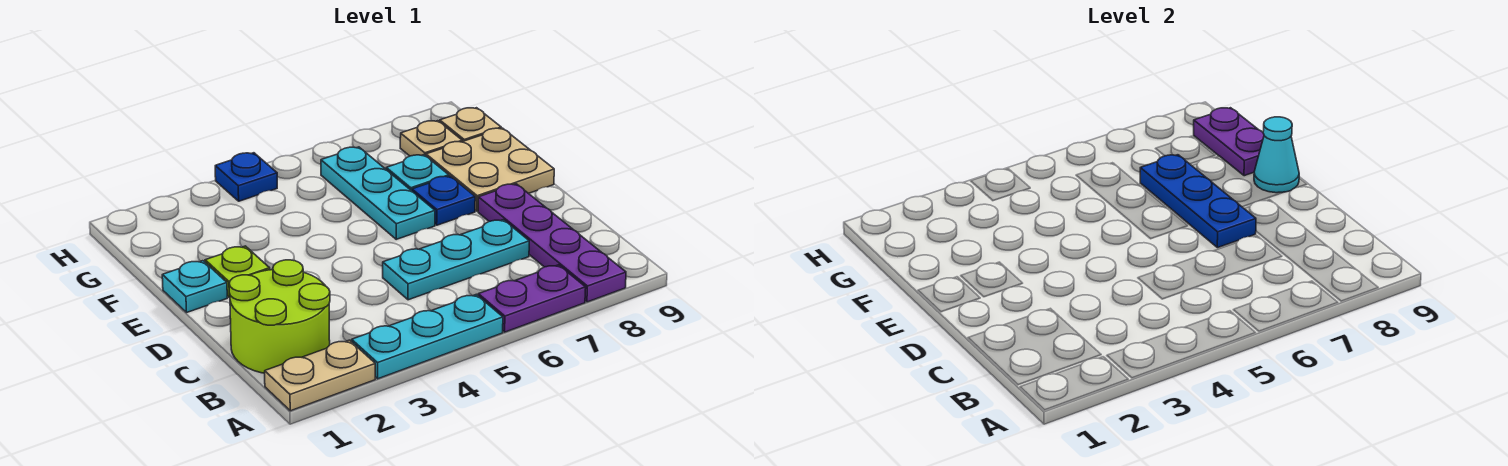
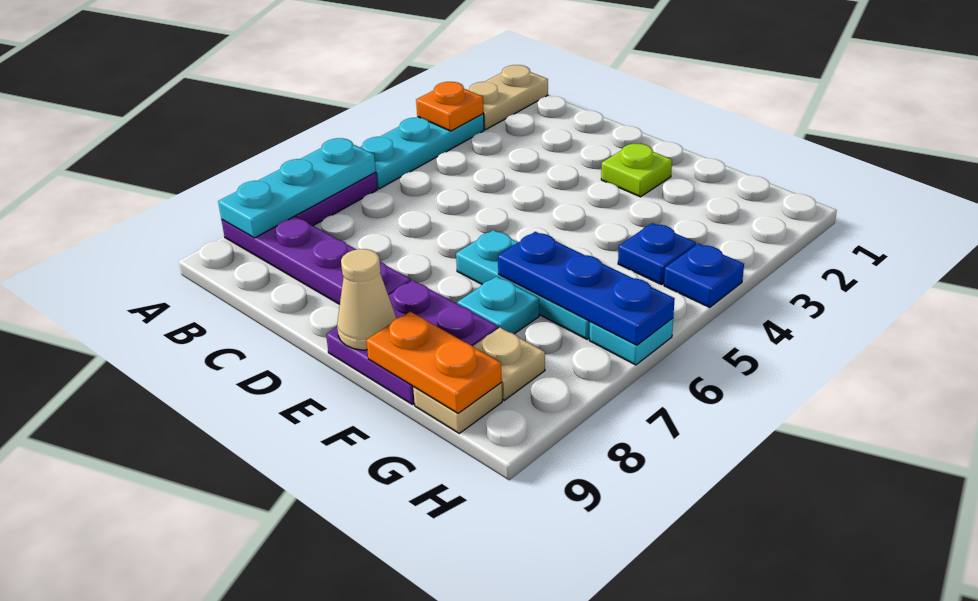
none -> orange 1x1 plate [416,82,483,131]
lime 2x2 round brick [229,260,330,373] -> none
cyan 1x3 plate [383,220,529,300] -> cyan 1x3 plate moved to [218,138,376,238]
blue 1x3 plate [1140,155,1256,248] -> blue 1x3 plate moved to [498,232,675,345]
cyan 1x1 plate [162,261,227,312] -> cyan 1x1 plate moved to [589,318,673,365]
blue 1x1 plate [412,176,475,225] -> blue 1x1 plate moved to [618,223,696,285]
tan 2x2 plate [426,128,554,211] -> purple 2x2 plate [326,280,498,405]
cyan 1x1 cone [1254,117,1299,193] -> tan 1x1 cone [337,249,396,350]
purple 1x2 plate [1194,108,1264,176] -> orange 1x2 plate [366,312,502,413]

